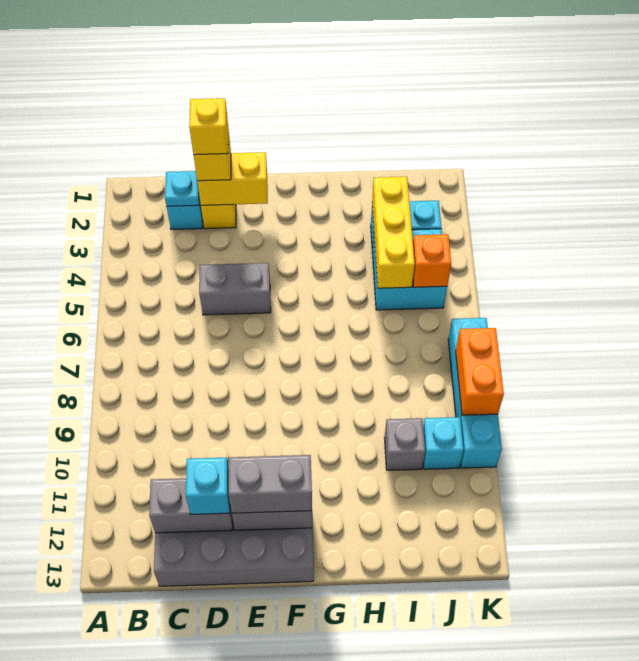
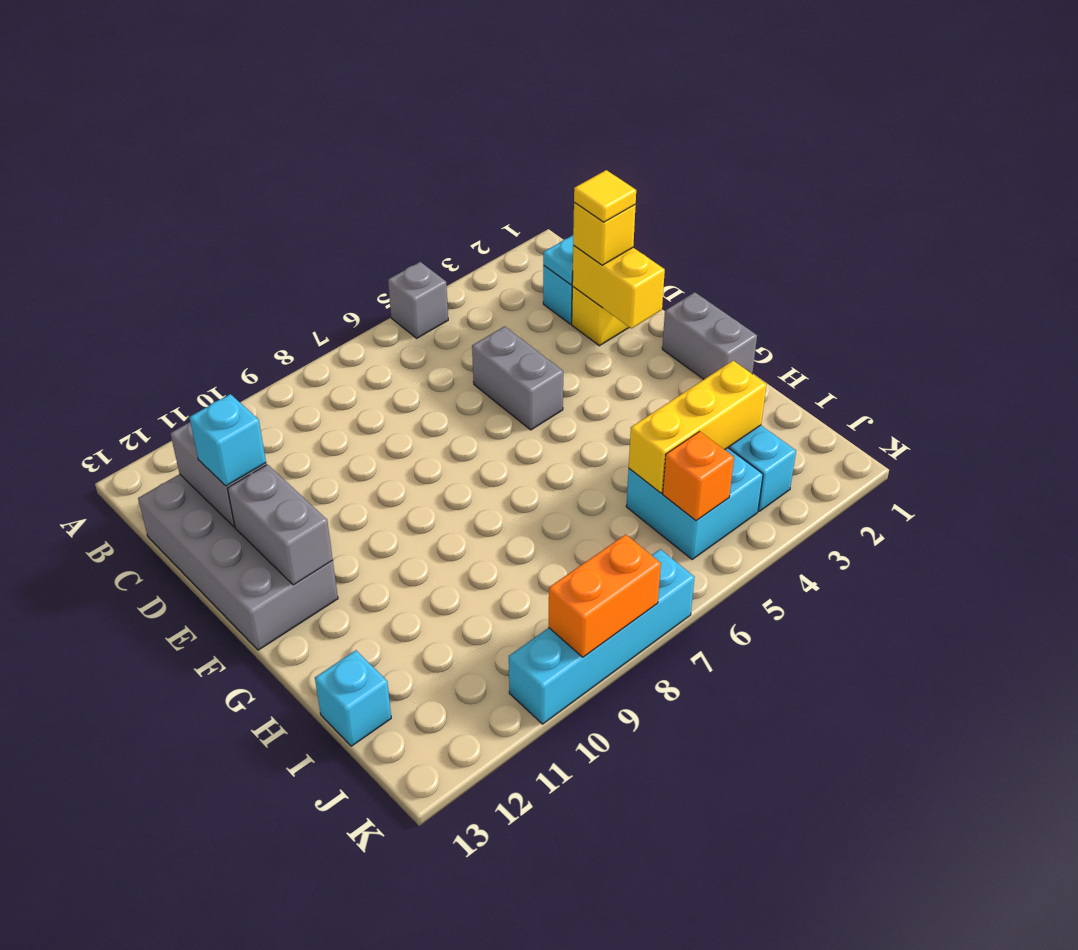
yellow 1x1 brick [189,98,228,155] -> yellow 1x1 tile [574,170,636,222]
grey 1x2 brick [229,455,312,513] -> grey 1x2 brick moved to [662,292,757,379]
grey 1x1 brick [384,418,425,470] -> grey 1x1 brick moved to [388,262,448,338]
cyan 1x1 brick [423,417,464,469] -> cyan 1x1 brick moved to [315,650,391,746]

